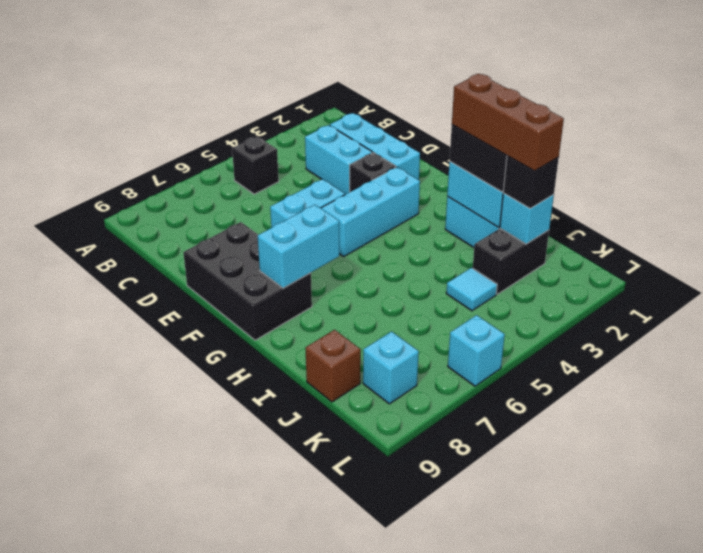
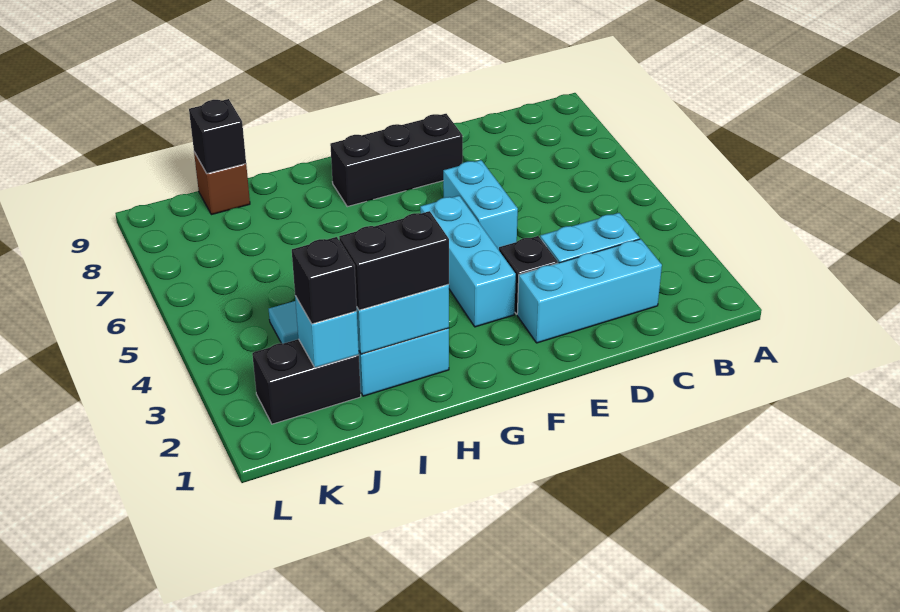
black 1x1 brick [232,136,279,194] -> black 1x1 brick moved to [189,99,246,173]
black 2x3 brick [183,222,312,340] -> black 1x3 brick [330,114,463,207]
cyan 1x2 brick [258,205,339,288] -> none
brown 1x3 brick [452,74,564,171] -> none
black 1x2 brick [473,229,549,294] -> black 1x2 brick turned to [252,339,361,424]
cyan 1x1 brick [363,332,419,404] -> none
cyan 1x1 brick [448,315,505,386] -> none

